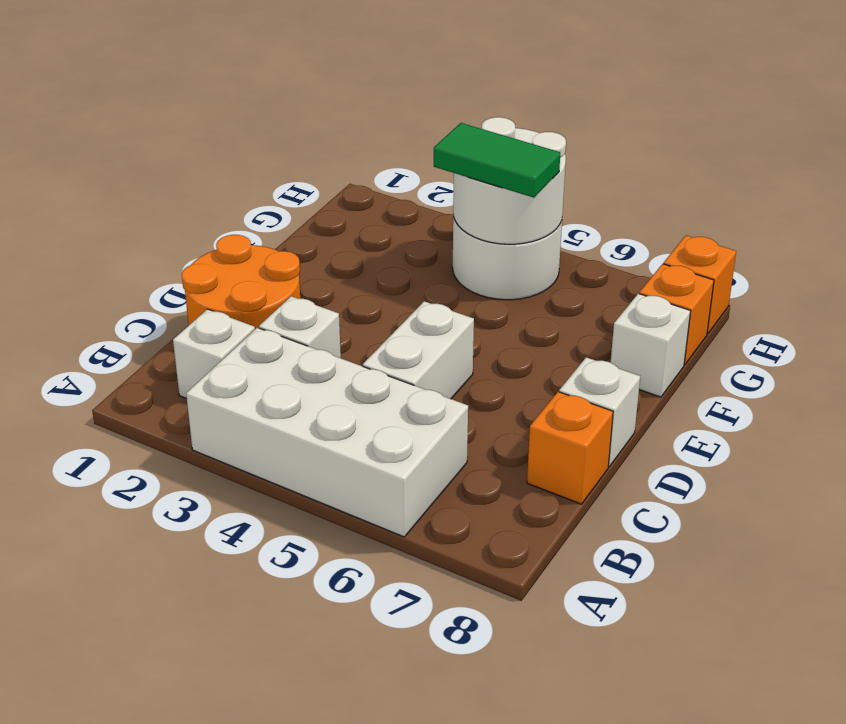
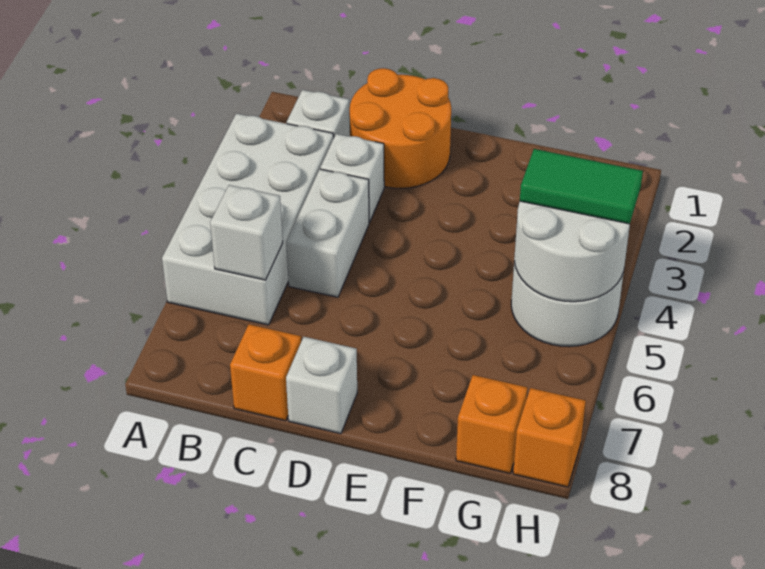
white 1x2 brick [363,301,474,399] -> white 1x2 brick turned to [286,169,369,297]
white 1x1 brick [611,293,691,397] -> white 1x1 brick moved to [210,185,283,280]
green 1x2 tile [434,123,560,198] -> green 1x2 tile turned to [520,149,643,224]

